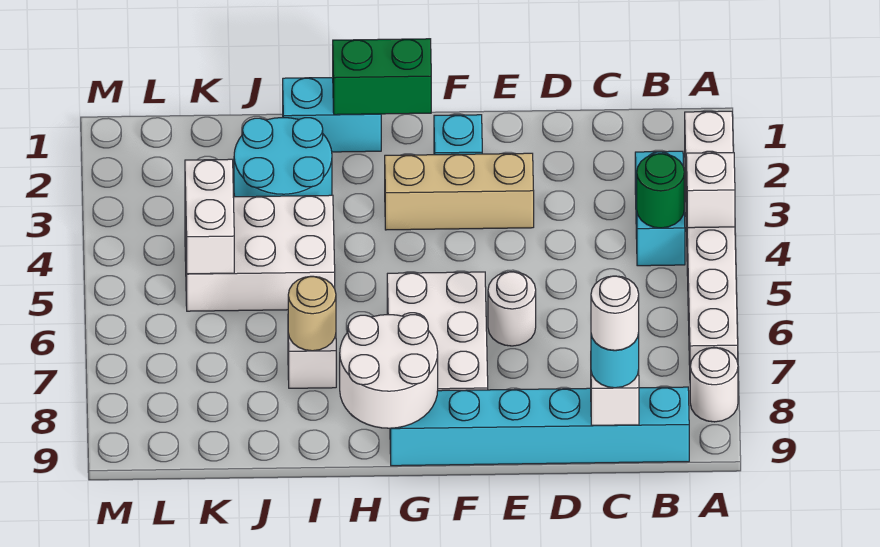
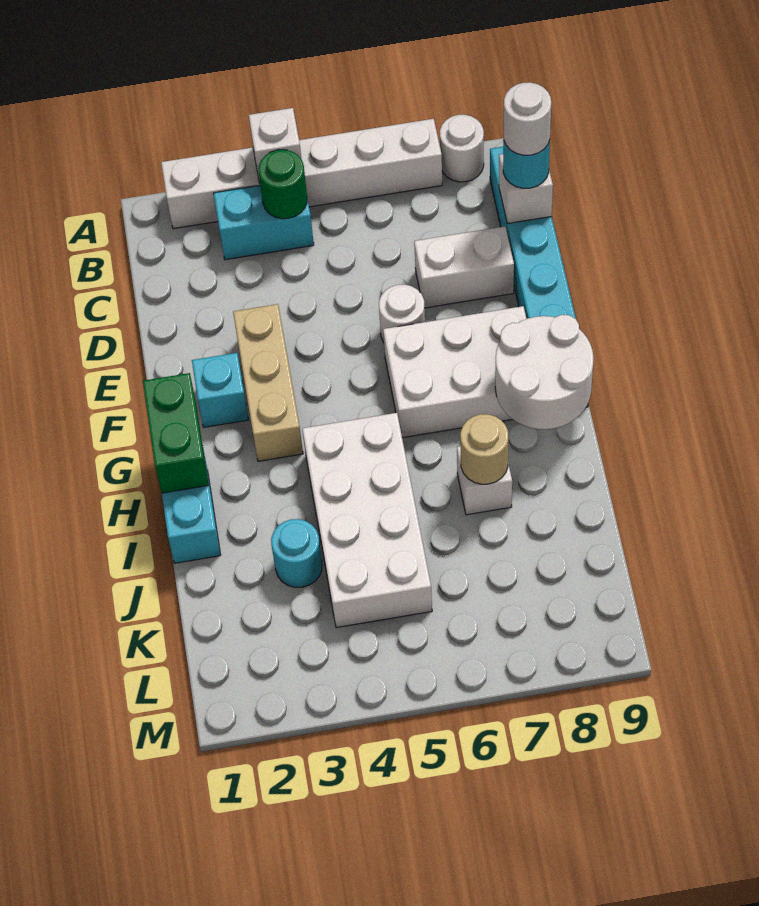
cyan 2x2 round brick [234,118,332,197] -> cyan 1x1 round brick [271,519,322,587]
white 2x3 brick [185,195,335,311] -> white 2x4 brick [302,413,432,628]
white 1x2 brick [185,159,234,274] -> white 1x2 brick moved to [414,226,514,308]

